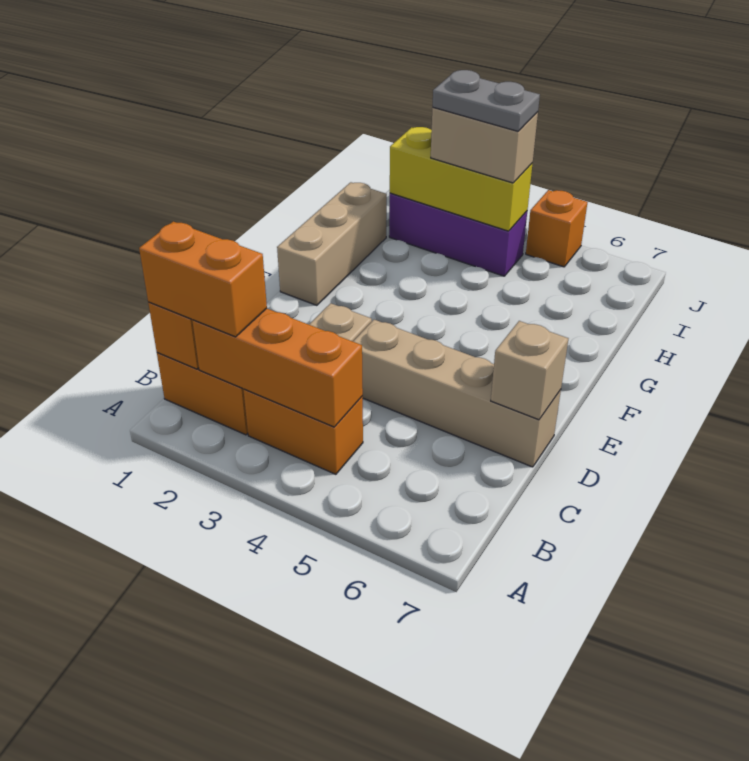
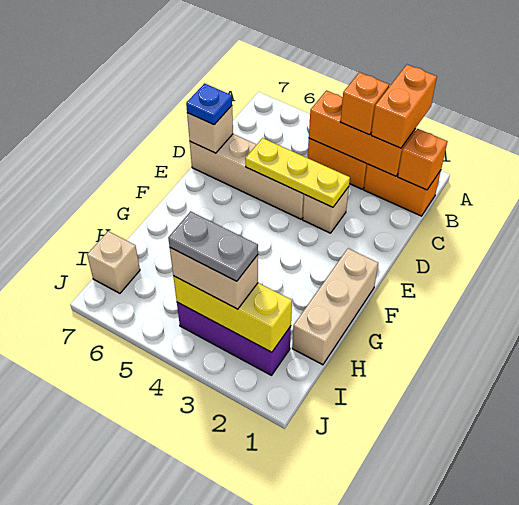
orange 1x2 brick [139,221,267,337] -> orange 1x2 brick turned to [371,65,437,148]
none -> yellow 1x3 plate [245,138,350,207]
none -> blue 1x1 plate [186,84,232,125]
none -> tan 1x1 brick [87,231,140,293]
orange 1x1 brick [526,190,588,267] -> orange 1x1 brick moved to [340,72,389,135]

